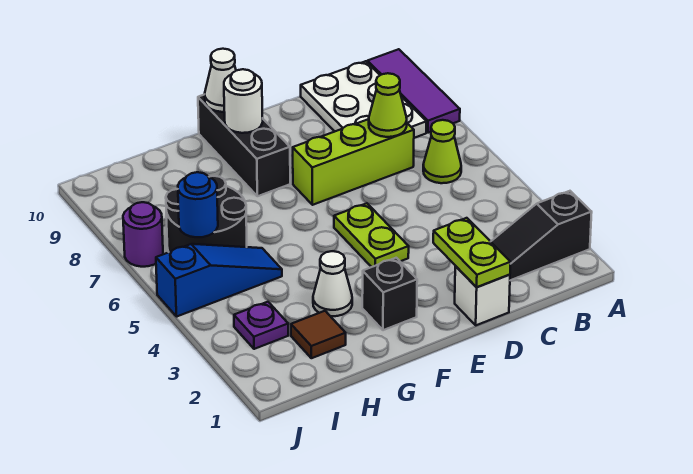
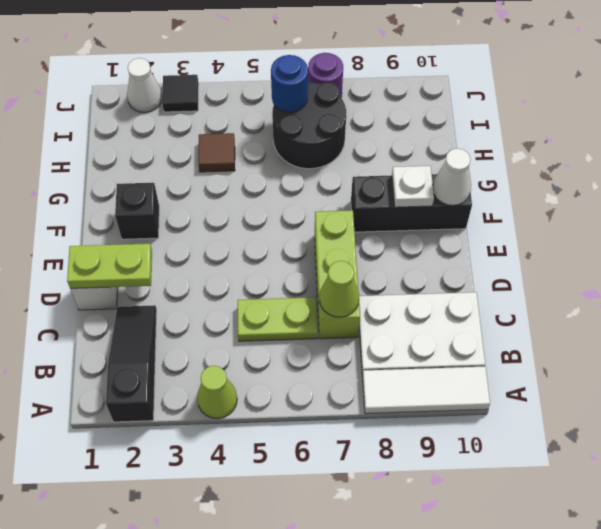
purple 1x3 tile [368,49,460,133] -> white 1x3 tile [362,367,490,414]
lime 1x1 cone [423,120,461,183] -> lime 1x1 cone moved to [197,366,237,419]
lime 1x2 plate [334,203,409,267] -> lime 1x2 plate moved to [238,297,318,341]
white 1x1 round brick [224,69,263,133] -> white 1x1 plate [392,166,434,207]
white 1x1 cone [313,251,352,316] -> white 1x1 cone moved to [127,58,162,113]
brown 1x1 tile [291,311,346,358] -> brown 1x1 tile moved to [198,133,235,172]
blue 1x3 slope [156,244,282,317] -> none
purple 1x1 plate [234,302,288,349] -> none
none -> black 1x1 tile [162,75,199,112]

